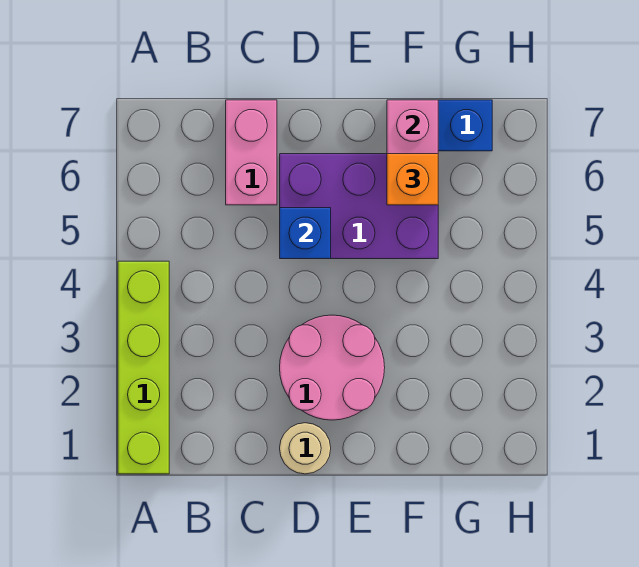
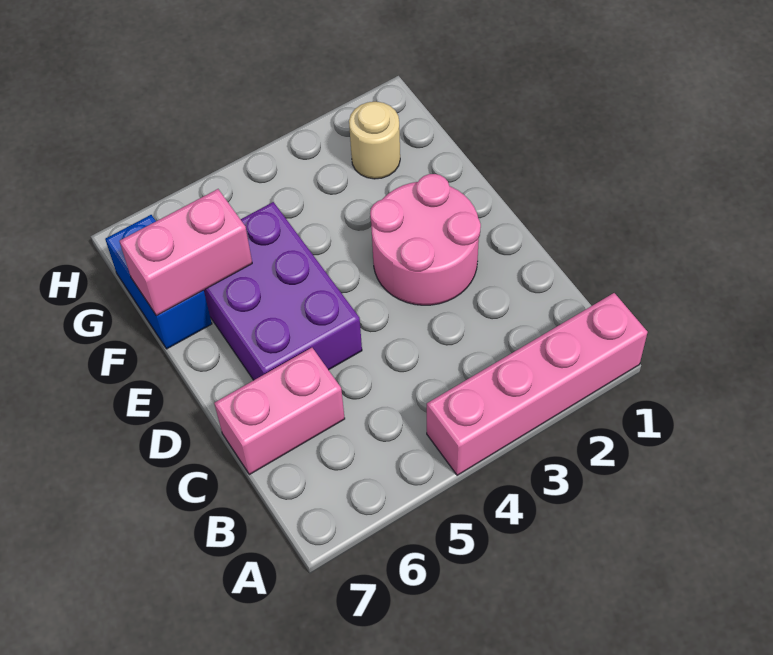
lime 1x4 brick [118,261,169,474] -> pink 1x4 brick [427,293,648,475]
tan 1x1 round brick [280,423,331,474] -> tan 1x1 round brick moved to [349,102,400,179]
blue 1x1 brick [280,208,331,259] -> none
orange 1x1 brick [387,154,438,205] -> none

